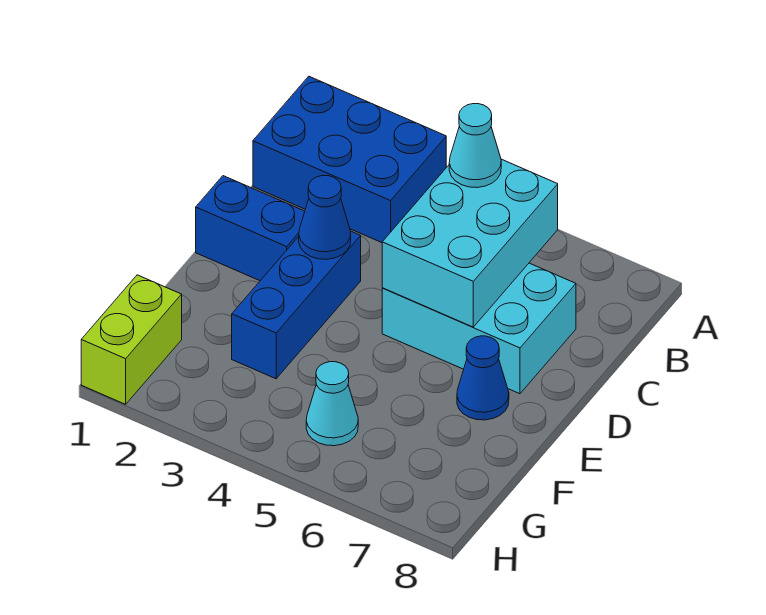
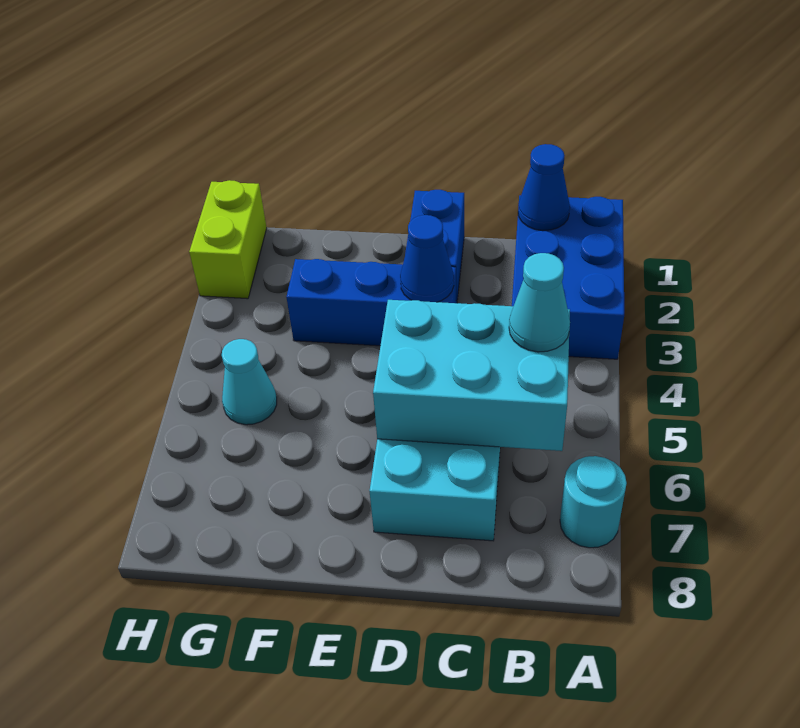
none -> cyan 1x1 round brick [560,456,627,548]
blue 1x1 cone [457,336,509,420] -> blue 1x1 cone moved to [518,144,570,230]
lime 1x2 brick [81,275,182,404] -> lime 1x2 brick turned to [189,180,267,299]

